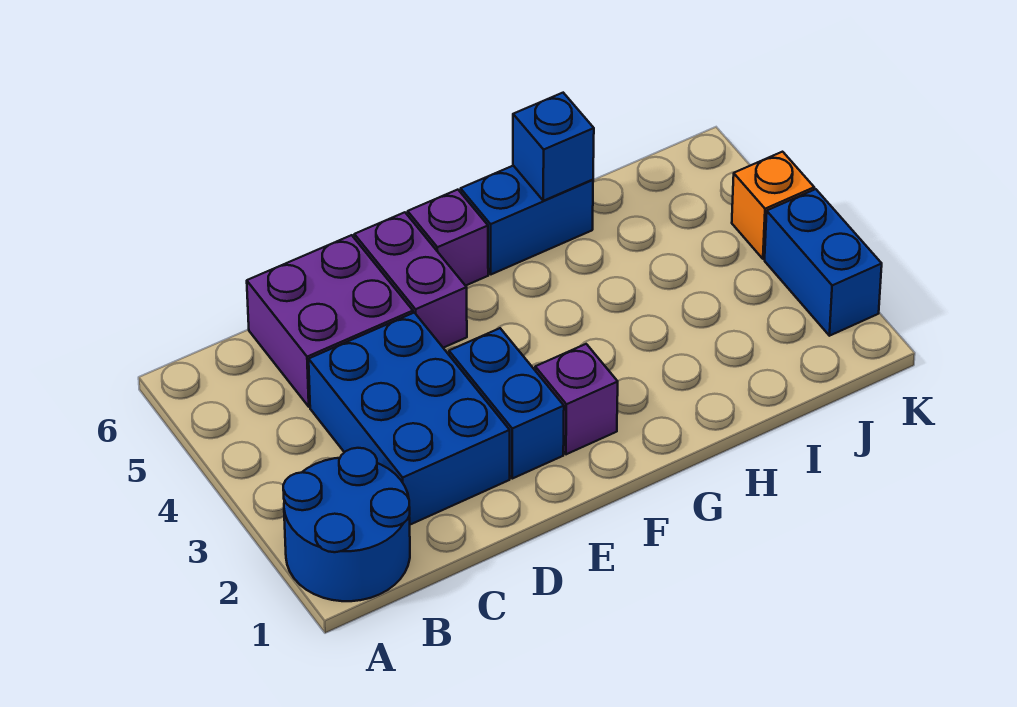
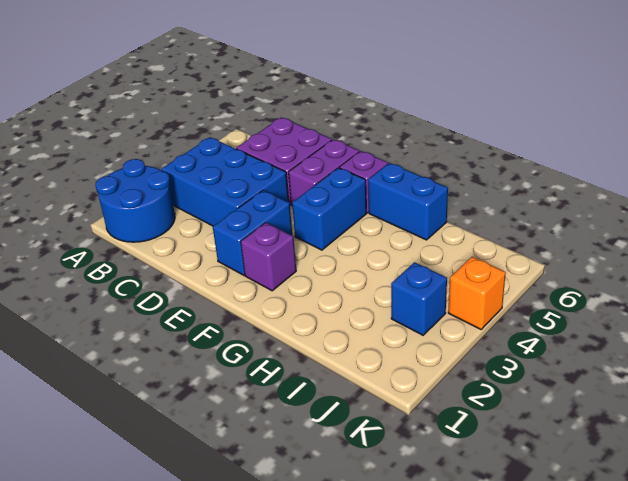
blue 2x3 brick [309,313,510,525] -> blue 2x3 brick turned to [161,137,289,226]
blue 1x1 brick [513,93,594,201] -> blue 1x1 brick moved to [391,262,447,335]
blue 1x2 brick [765,189,882,336] -> blue 1x2 brick moved to [292,168,367,250]

